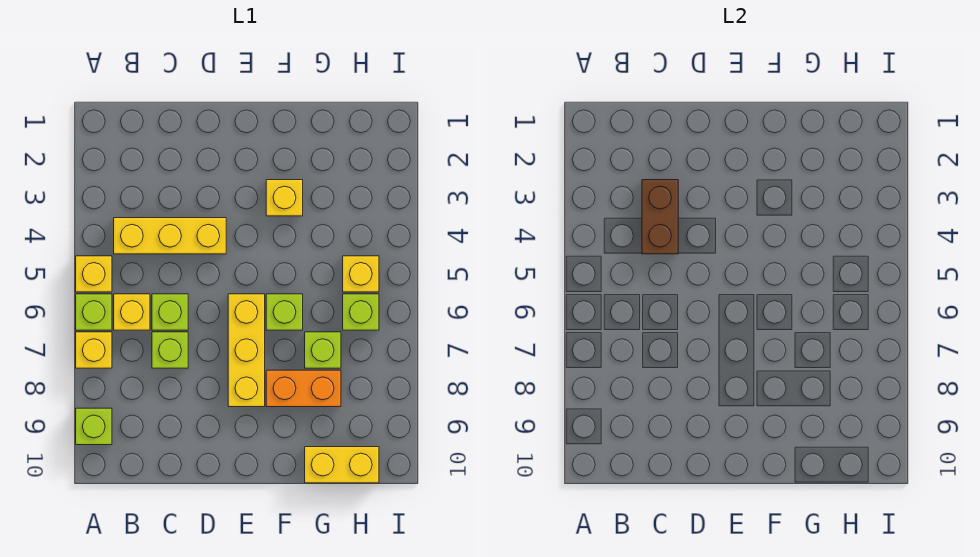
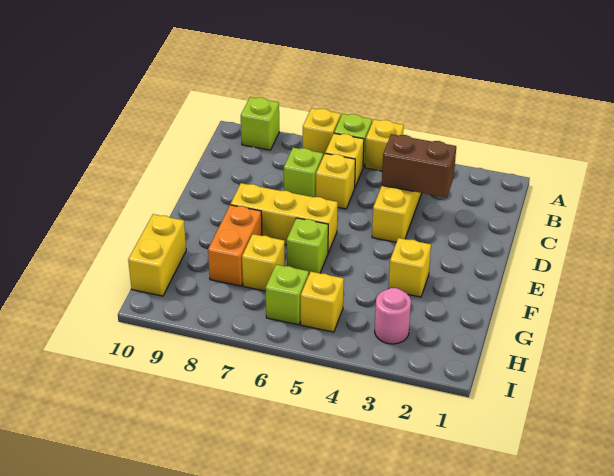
lime 1x1 brick [152,294,188,330] -> yellow 1x1 brick [316,154,355,209]
lime 1x1 brick [305,332,341,368] -> yellow 1x1 brick [242,234,285,291]
none -> pink 1x1 round brick [375,288,411,344]

